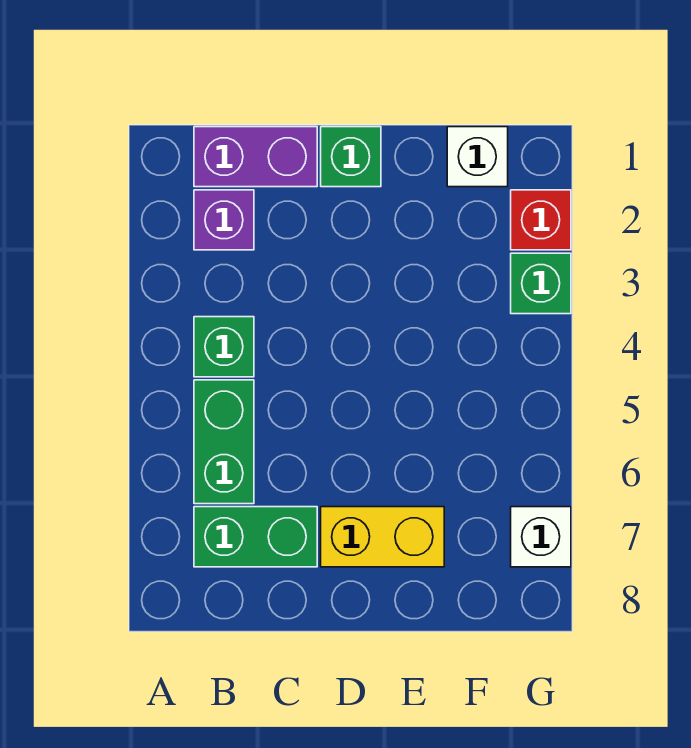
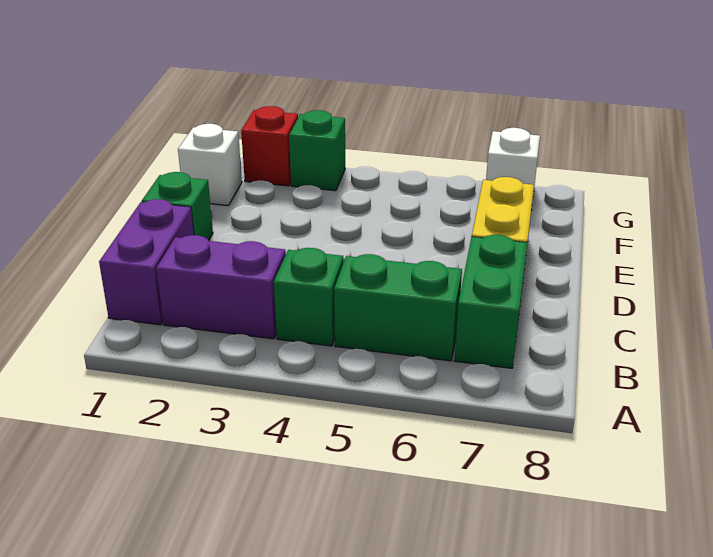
purple 1x1 brick [194,190,254,250] -> purple 1x2 brick [156,235,286,339]

